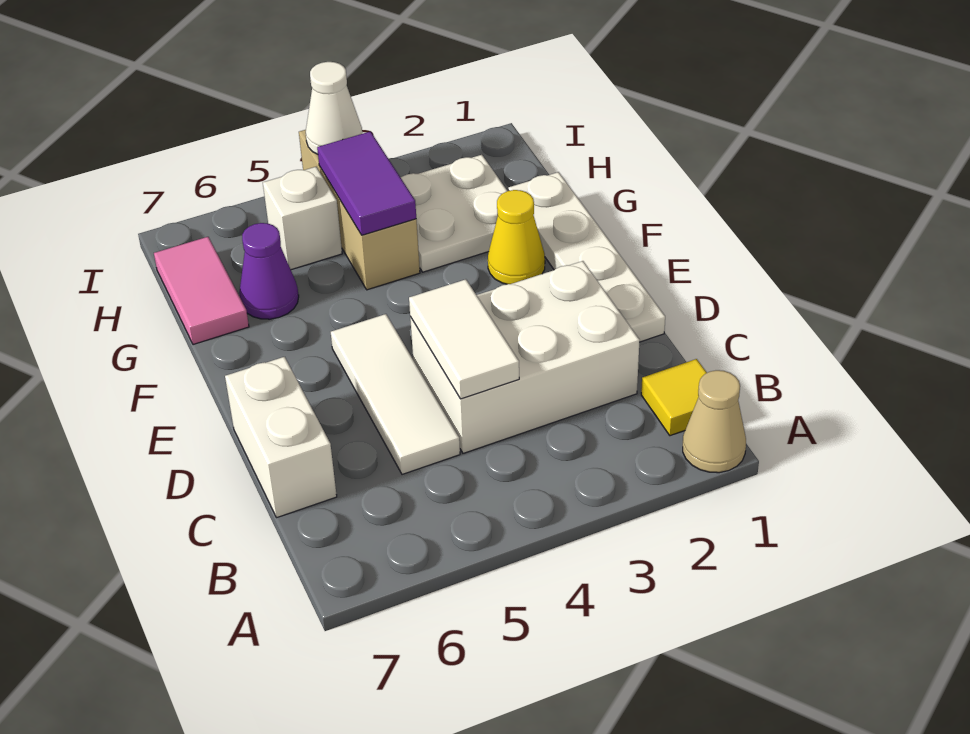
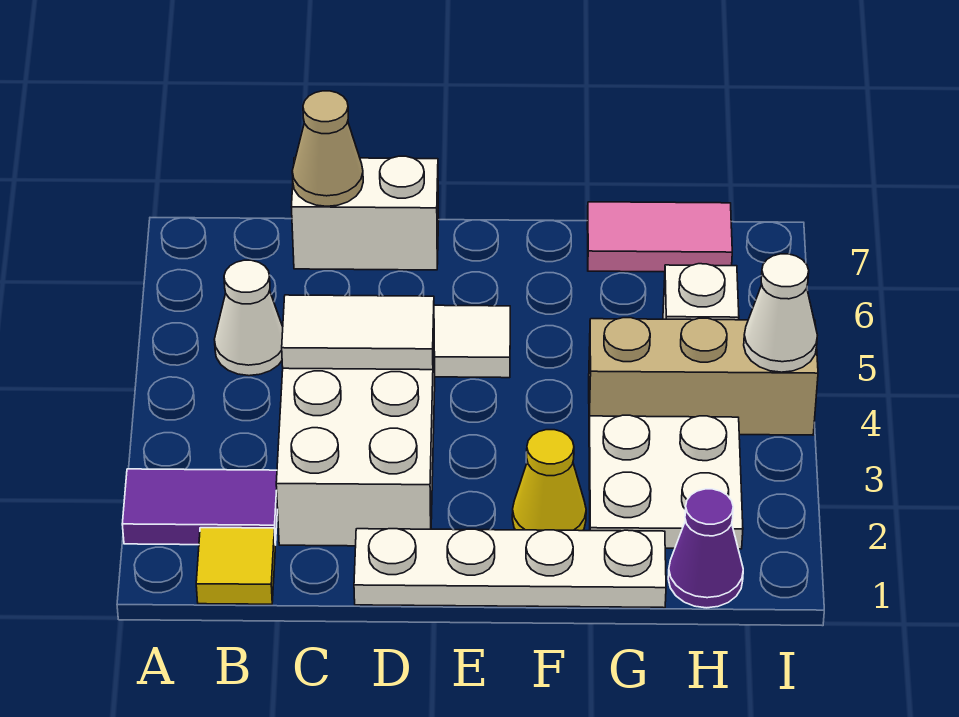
tan 1x1 cone [683,370,746,473] -> tan 1x1 cone moved to [292,91,363,206]
none -> white 1x1 cone [214,260,283,376]
purple 1x2 tile [317,132,416,235] -> purple 1x2 tile moved to [122,469,278,545]
purple 1x1 cone [239,223,299,319] -> purple 1x1 cone moved to [668,489,743,608]

